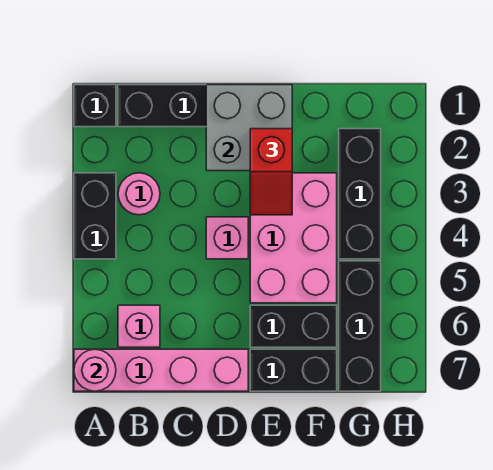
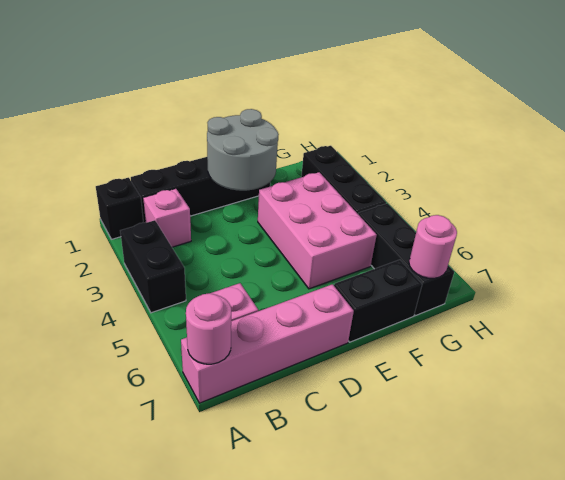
pink 1x1 round brick [118,173,160,215] -> pink 1x1 round brick moved to [409,215,457,278]
grey 2x2 brick [206,85,292,171] -> grey 2x2 round brick [207,109,279,191]
pink 1x1 brick [206,217,248,259] -> pink 1x1 brick moved to [143,189,191,247]
red 1x2 slope [250,129,292,215] -> none
black 1x2 brick [250,305,337,347] -> none

